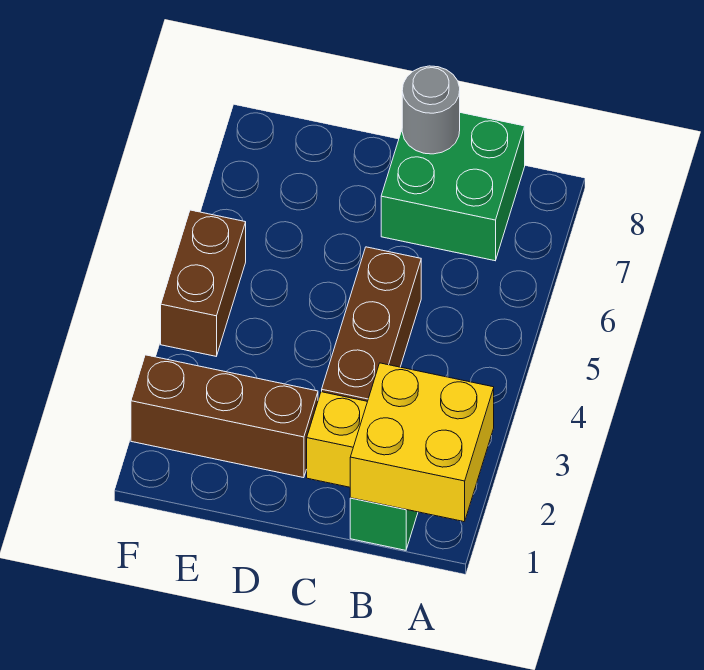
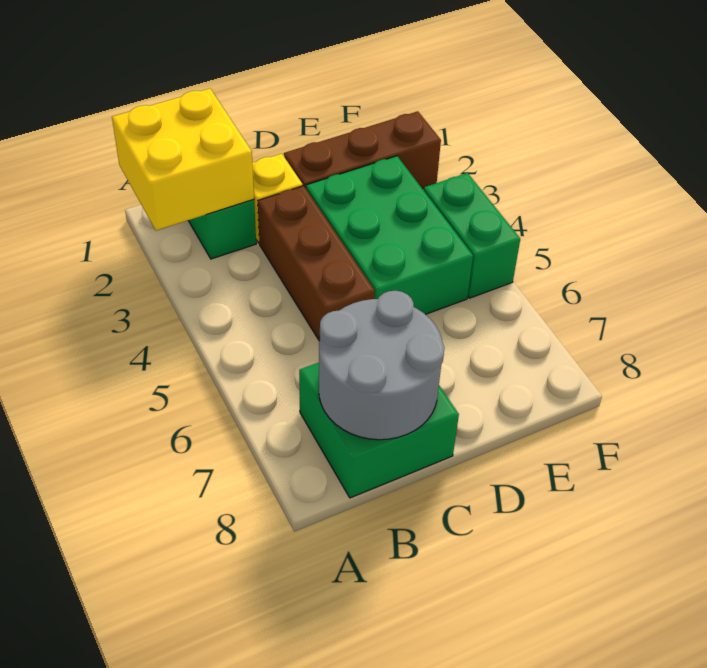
grey 1x1 round brick [402,66,460,154] -> grey 2x2 round brick [319,291,444,440]
none -> green 2x3 brick [306,156,473,314]
brown 1x2 brick [161,210,246,356] -> green 1x2 brick [424,173,520,298]

